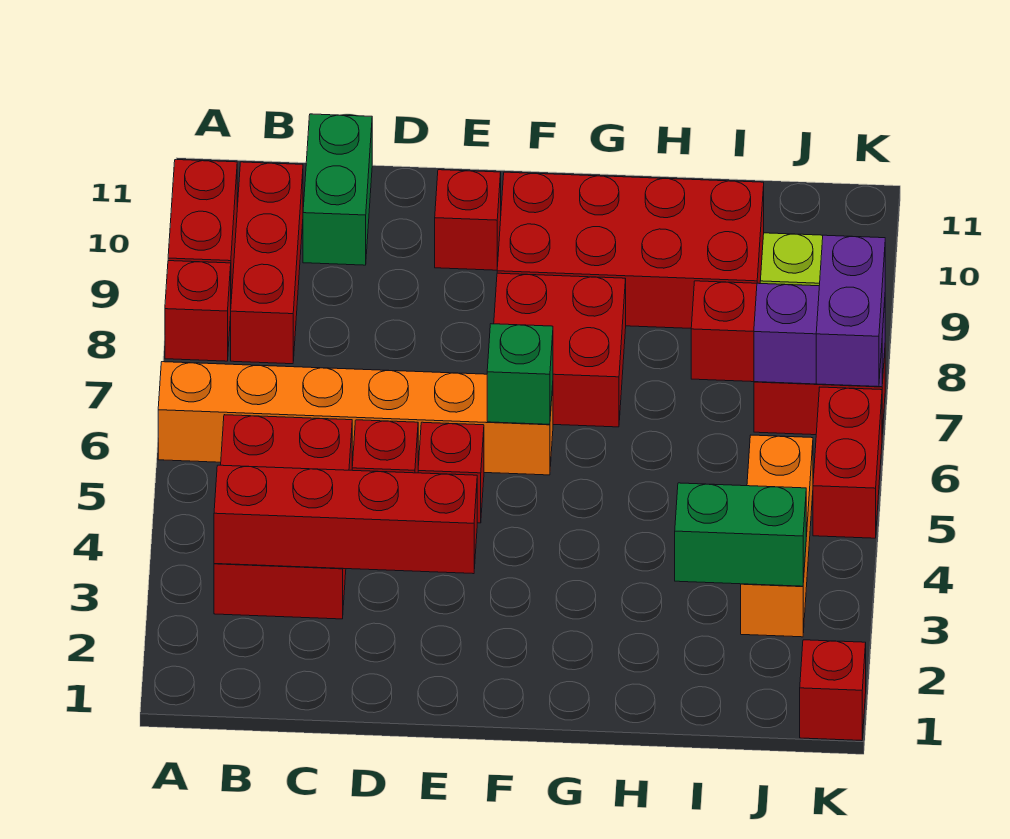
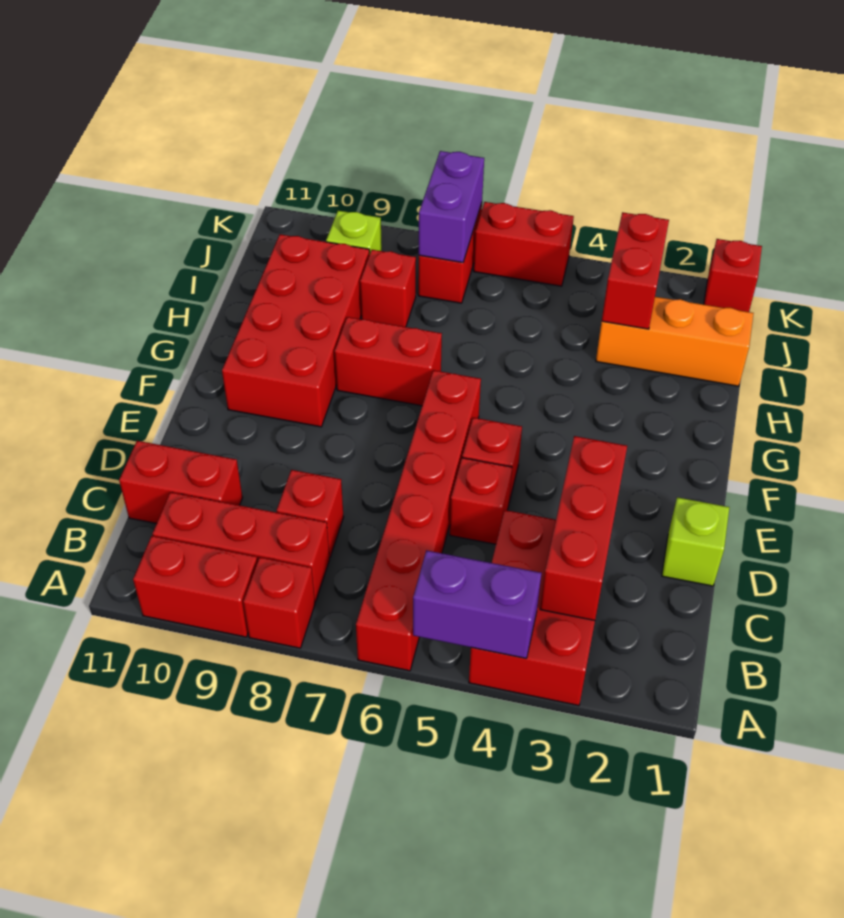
orange 1x6 brick [158,362,553,475] -> red 1x6 brick [356,370,481,671]
red 2x3 brick [214,415,352,619] -> red 2x3 brick turned to [469,510,595,706]
red 1x4 brick [214,465,477,574] -> red 1x3 brick [540,436,627,620]
green 1x2 brick [303,114,372,265] -> red 1x2 brick [119,441,243,524]
none -> lime 1x1 brick [662,497,729,586]
red 1x1 brick [435,170,501,270] -> red 1x1 brick moved to [277,470,344,558]
green 1x1 brick [487,324,553,424] -> none
red 2x2 brick [494,273,626,427] -> red 1x2 brick [335,317,442,406]
green 1x2 brick [675,483,806,586] -> red 1x2 brick [602,212,669,329]
orange 1x3 brick [741,435,813,637] -> orange 1x3 brick moved to [596,297,754,386]
purple 1x2 brick [816,235,885,387] -> purple 1x2 brick moved to [413,550,542,658]

